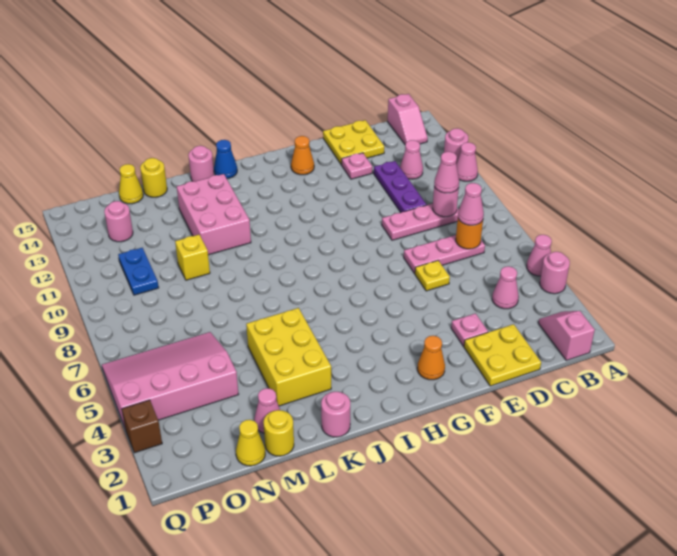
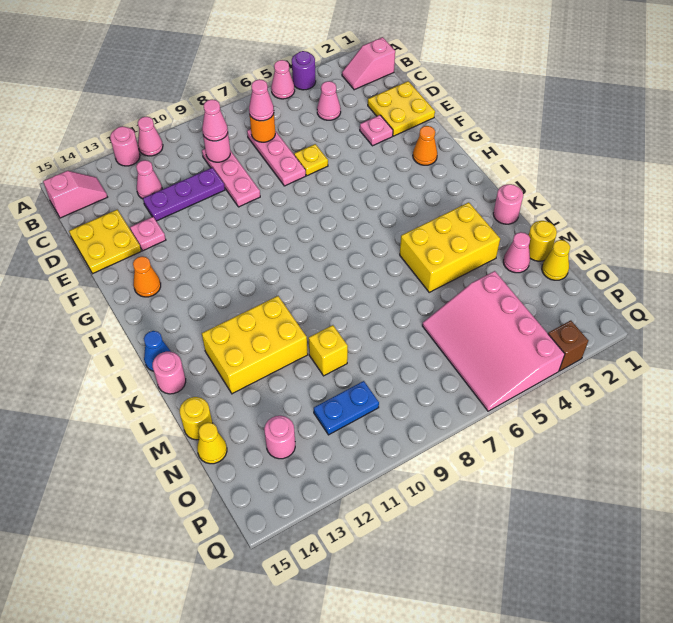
pink 1x1 round brick [540,252,570,294] -> purple 1x1 round brick [292,51,316,90]
pink 2x3 brick [177,174,251,255] -> yellow 2x3 brick [202,296,308,394]

